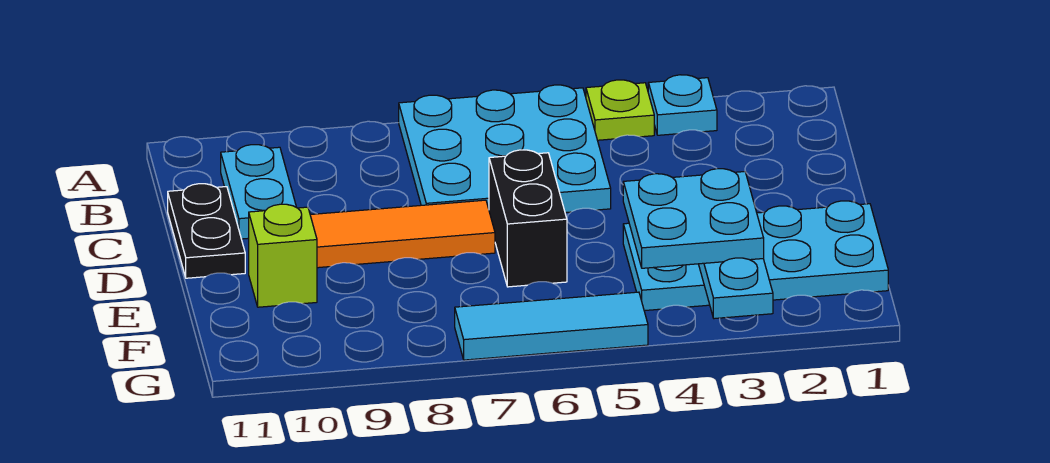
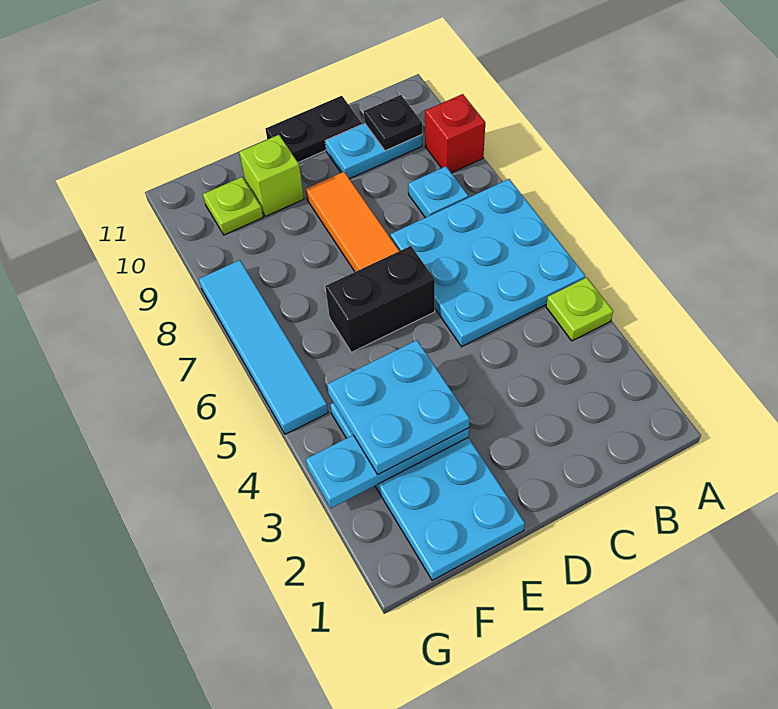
cyan 1x1 plate [648,75,717,135] -> cyan 1x1 plate moved to [408,166,468,218]
none -> red 1x1 brick [425,94,485,173]
none -> black 1x1 plate [364,95,422,151]
none -> lime 1x1 plate [203,177,263,235]
cyan 1x3 tile [455,292,648,360] -> cyan 1x4 tile [199,260,328,434]

